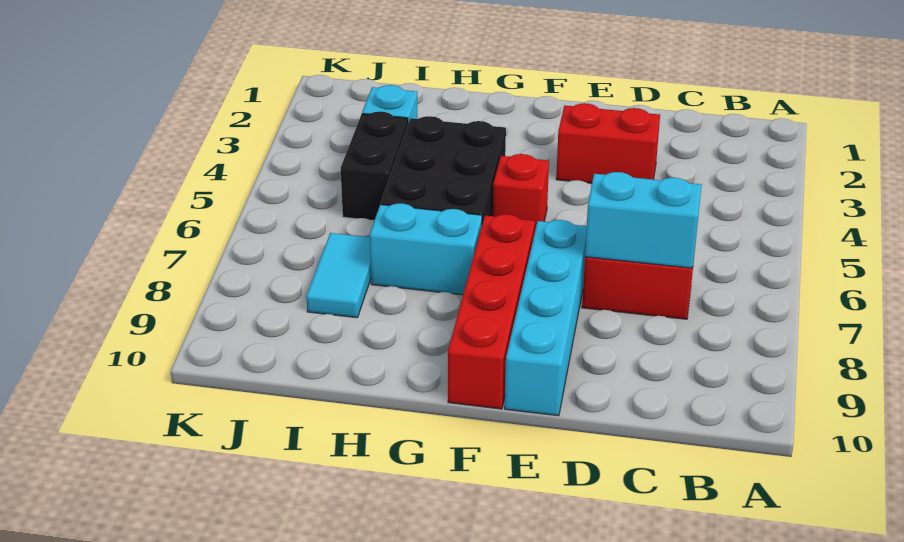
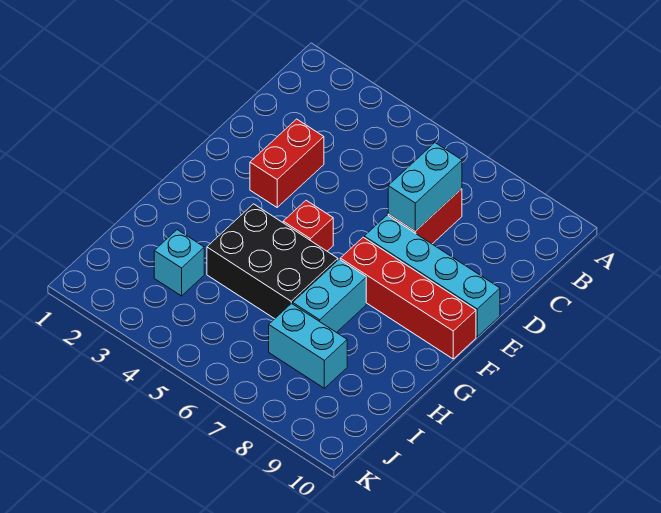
black 1x2 brick [341,111,408,221] -> none
cyan 1x2 tile [306,233,371,318] -> cyan 1x2 brick [269,303,347,388]

